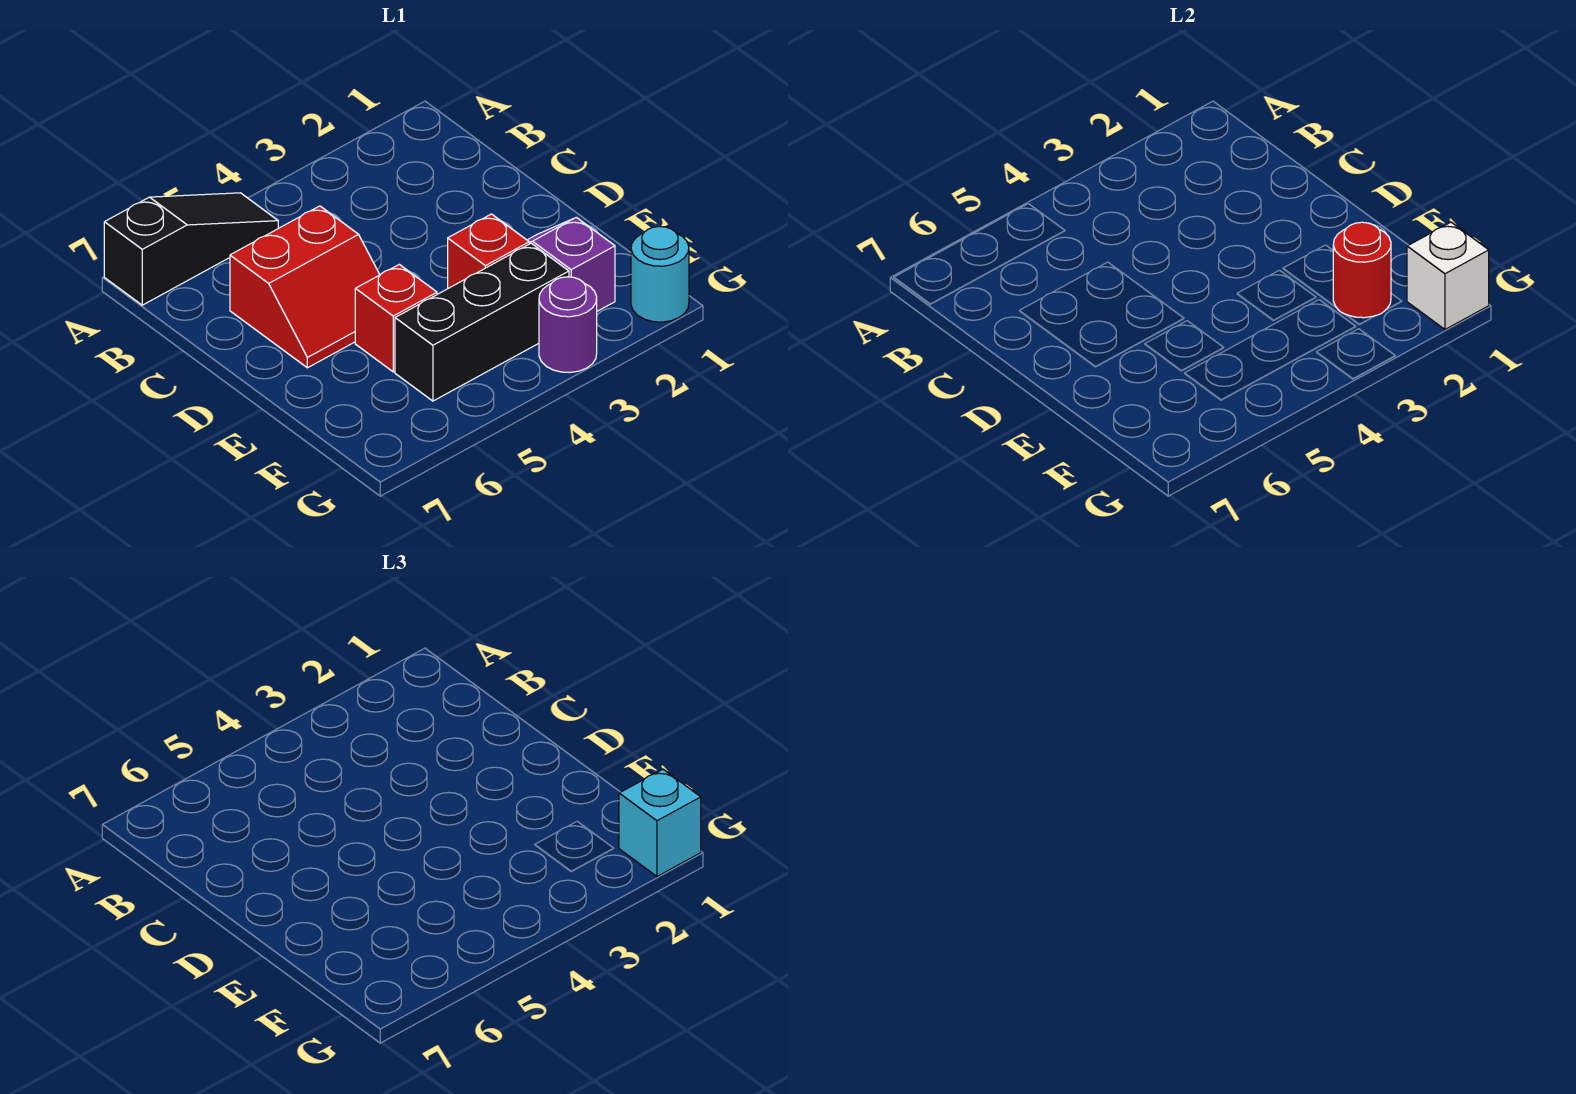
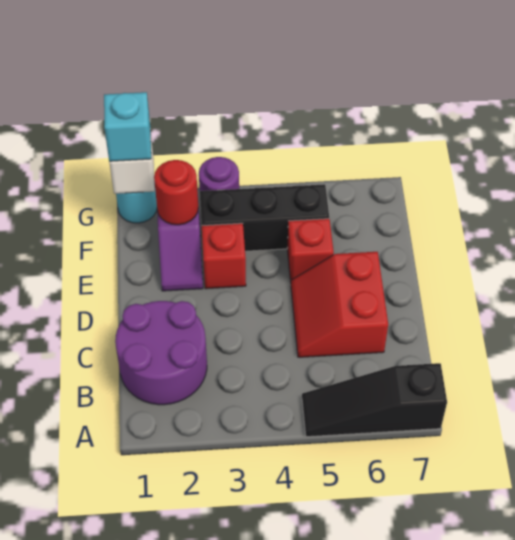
none -> purple 2x2 round brick [115,301,207,405]
red 2x2 slope [230,206,380,368] -> red 2x2 slope turned to [291,252,388,357]

